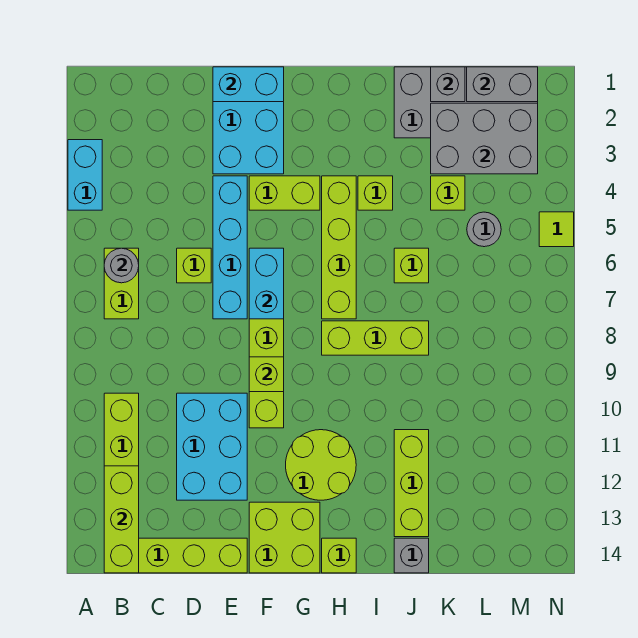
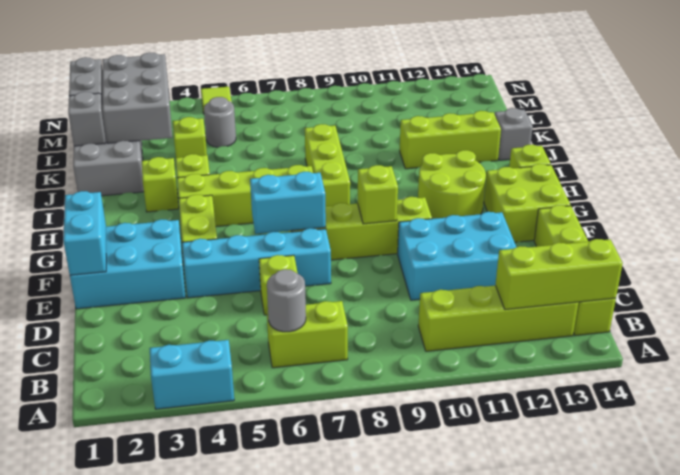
lime 1x1 brick [394,248,429,283] -> lime 1x1 brick moved to [142,157,179,212]

